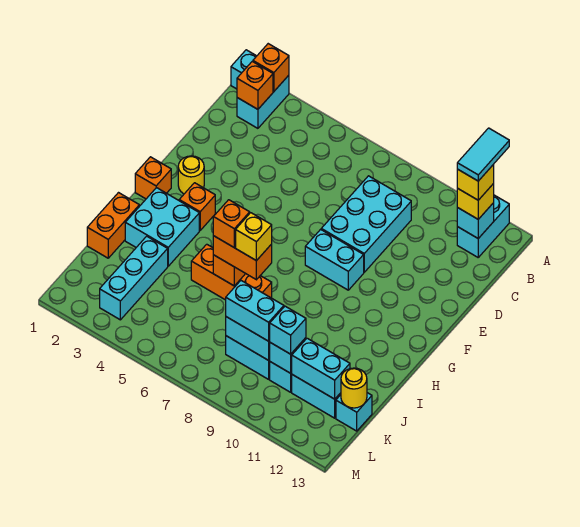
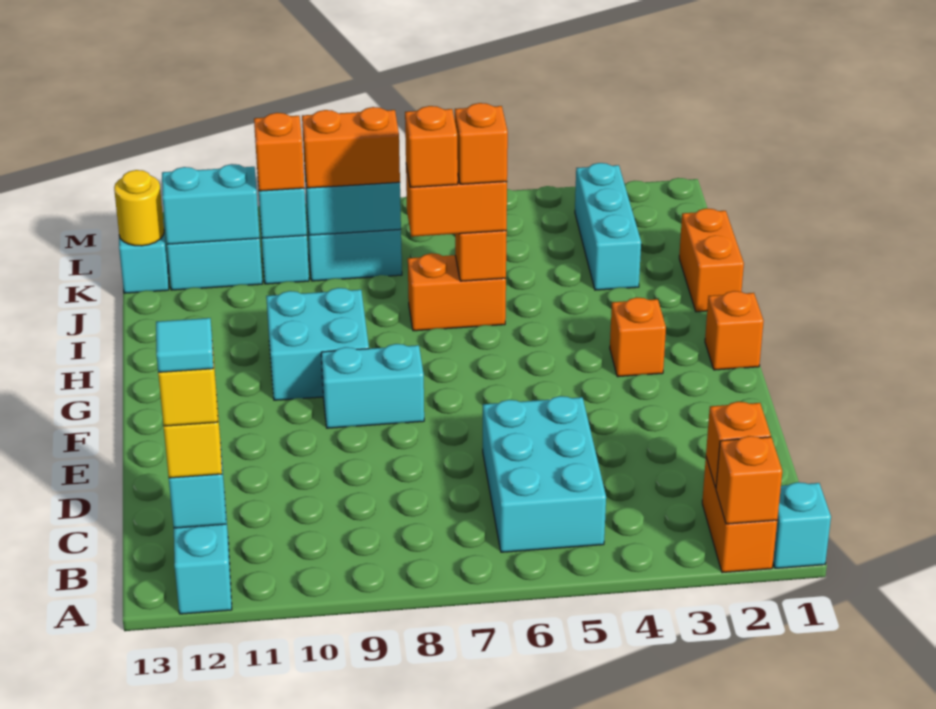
cyan 1x2 brick [237,75,289,128] -> orange 1x2 brick [702,458,777,573]
cyan 1x2 tile [457,128,509,181] -> cyan 1x1 tile [156,318,213,372]
cyan 2x3 brick [321,176,411,272] -> cyan 2x3 brick moved to [483,396,606,552]
yellow 1x1 round brick [178,156,204,194] -> none
cyan 2x2 brick [125,188,199,266] -> cyan 2x2 brick moved to [266,288,369,400]
orange 1x3 brick [191,244,272,300] -> orange 1x2 brick [408,253,506,331]
yellow 1x1 brick [236,213,272,261] -> orange 1x1 brick [405,106,458,187]
cyan 1x2 brick [226,281,284,341] -> orange 1x2 brick [302,107,400,188]
cyan 1x1 brick [269,306,306,354] -> orange 1x1 brick [254,113,305,191]

